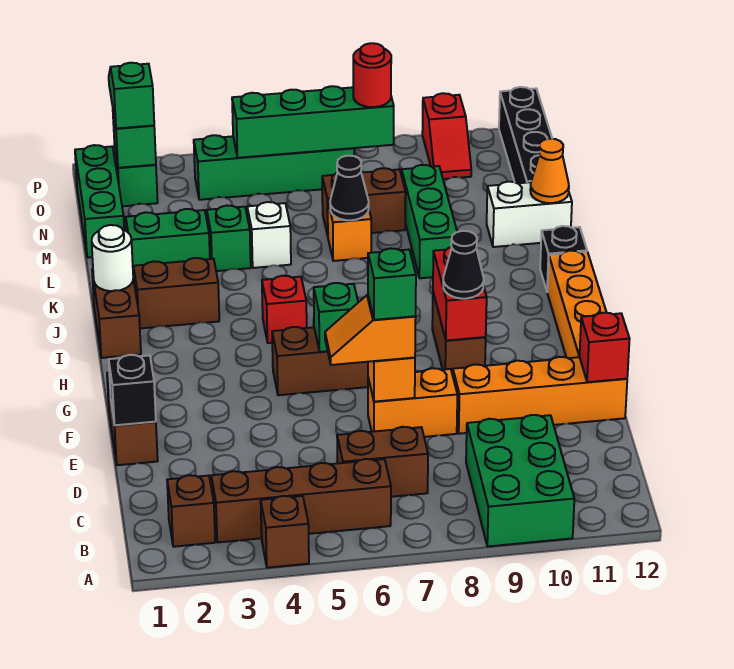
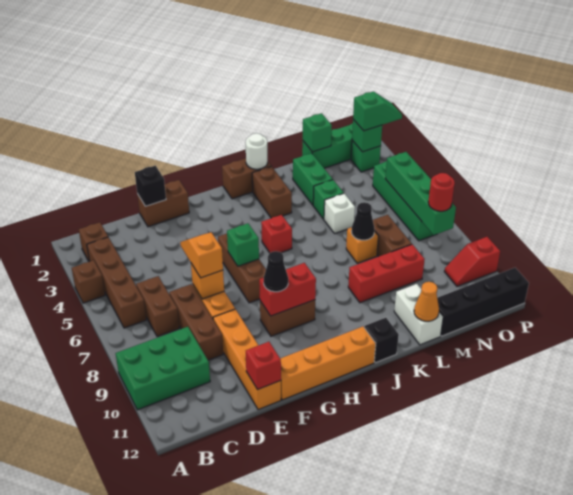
none -> brown 1x3 brick [169,284,223,360]
green 1x1 brick [368,248,416,320] -> green 1x1 brick moved to [303,113,332,152]
green 1x3 brick [401,165,457,278] -> red 1x3 brick [348,244,425,303]

